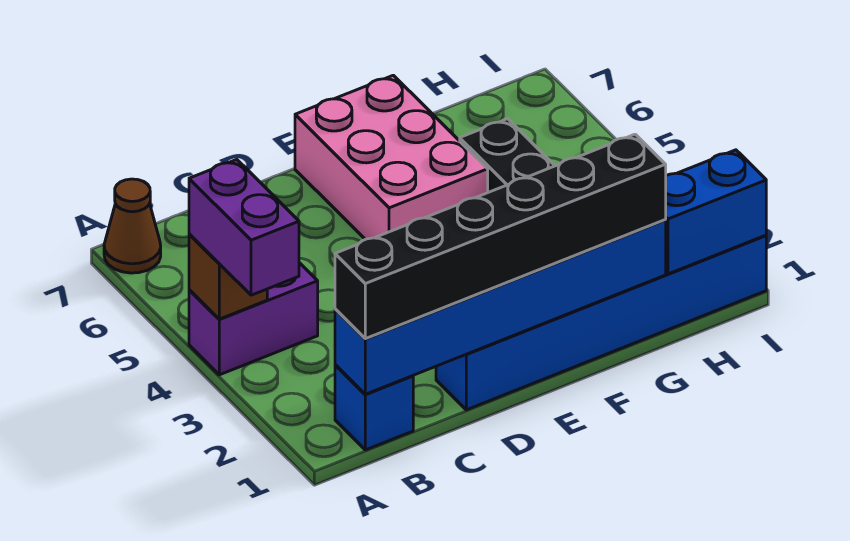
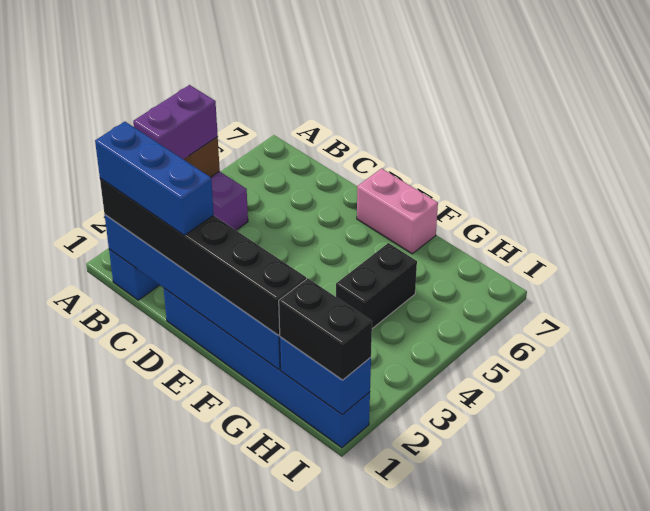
brown 1x1 cone [104,179,161,273] -> none
none -> blue 1x3 brick [95,122,214,235]
pink 2x3 brick [295,75,488,240] -> pink 1x2 brick [357,169,438,254]
none -> black 1x2 brick [279,278,372,380]

